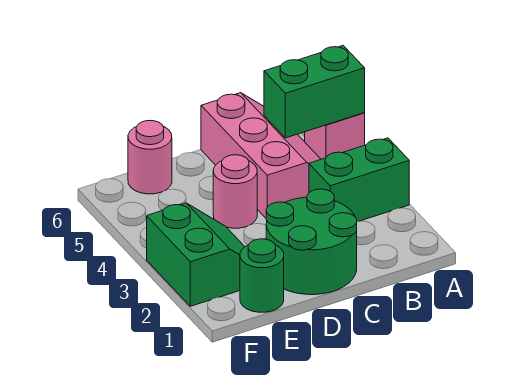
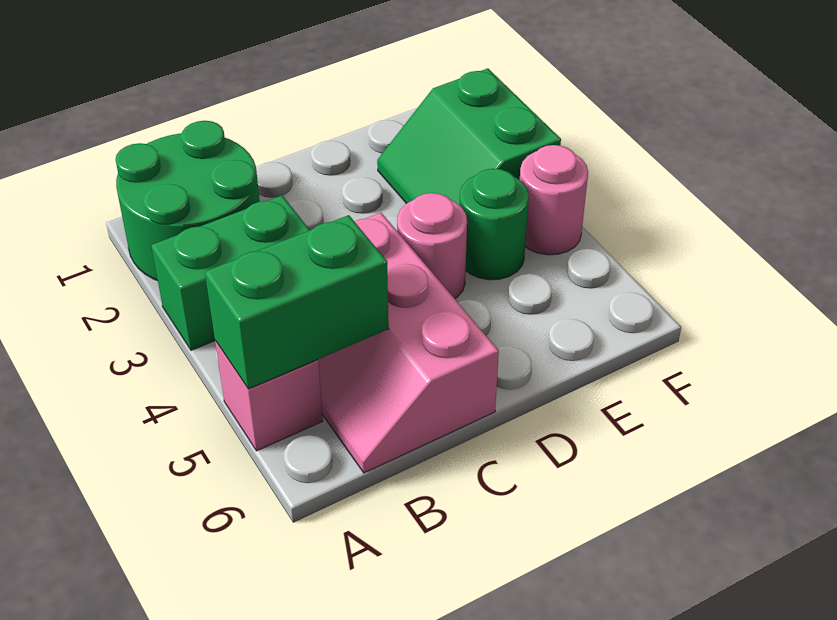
green 2x2 round brick [266,189,357,295] -> green 2x2 round brick moved to [116,121,260,281]
green 1x1 round brick [240,239,284,312] -> green 1x1 round brick moved to [460,169,529,280]
pink 1x1 round brick [128,120,172,194] -> pink 1x1 round brick moved to [520,145,588,255]

